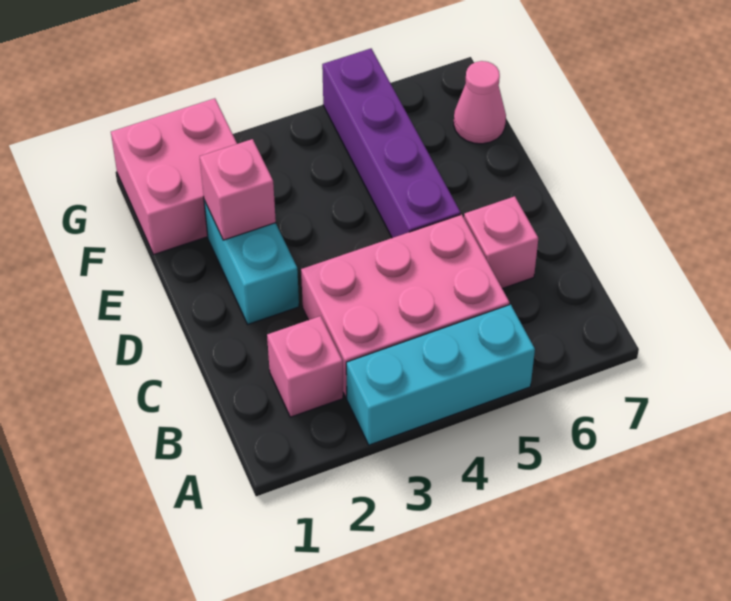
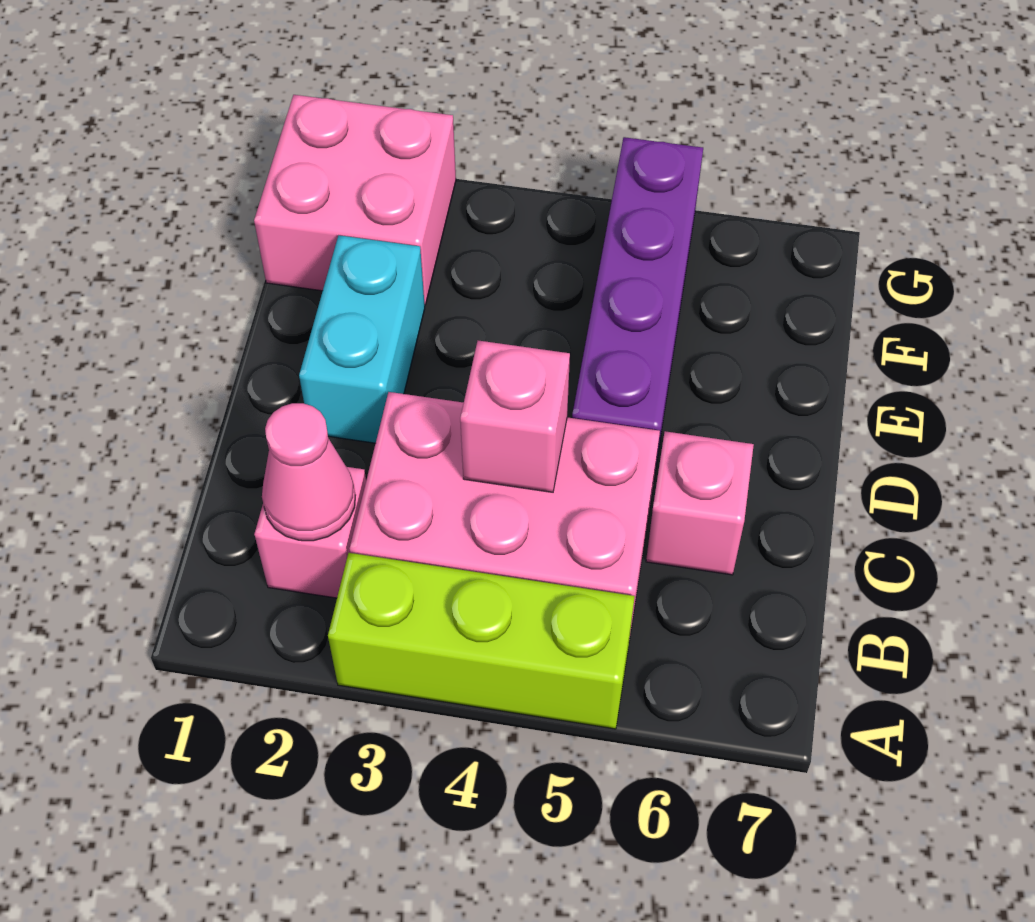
cyan 1x3 brick [346,305,535,445] -> lime 1x3 brick [328,553,635,729]
pink 1x1 brick [200,139,276,240] -> pink 1x1 brick moved to [460,341,570,492]
pink 1x1 cone [454,61,506,144] -> pink 1x1 cone moved to [262,403,355,541]

